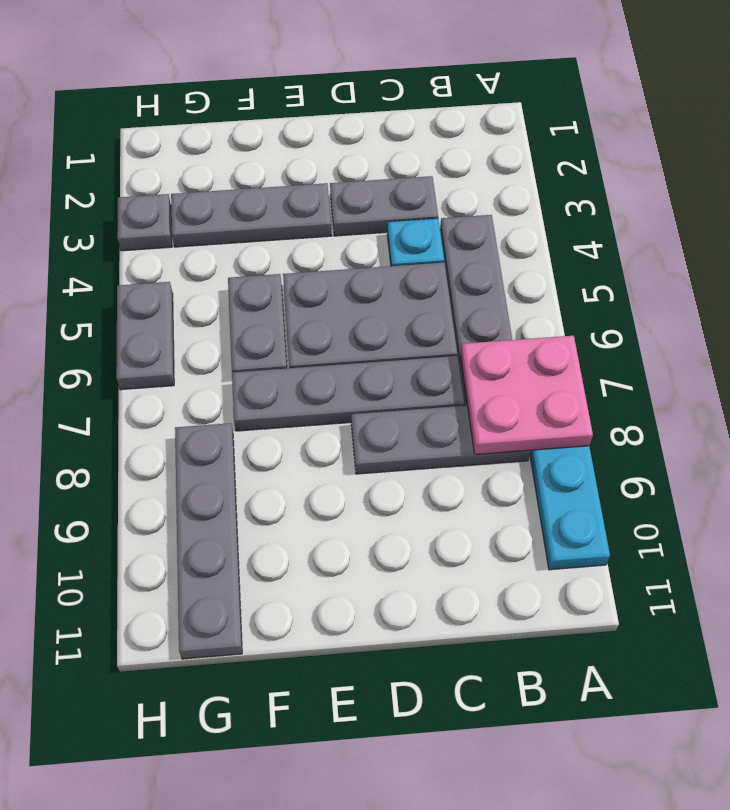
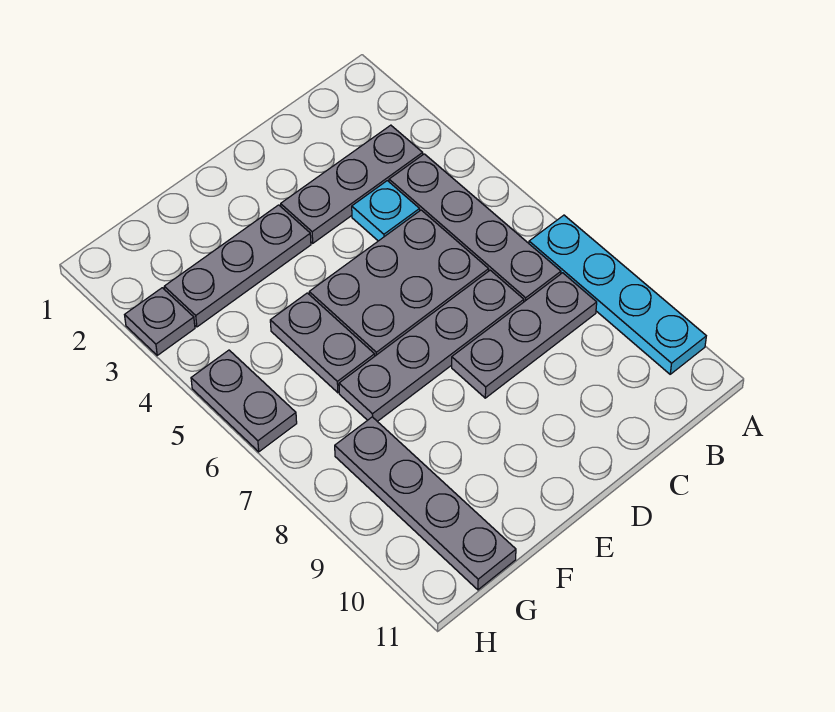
pink 2x2 plate [461,336,593,454] -> none
grey 1x2 plate [330,176,438,236] -> grey 1x3 plate [281,125,423,243]

